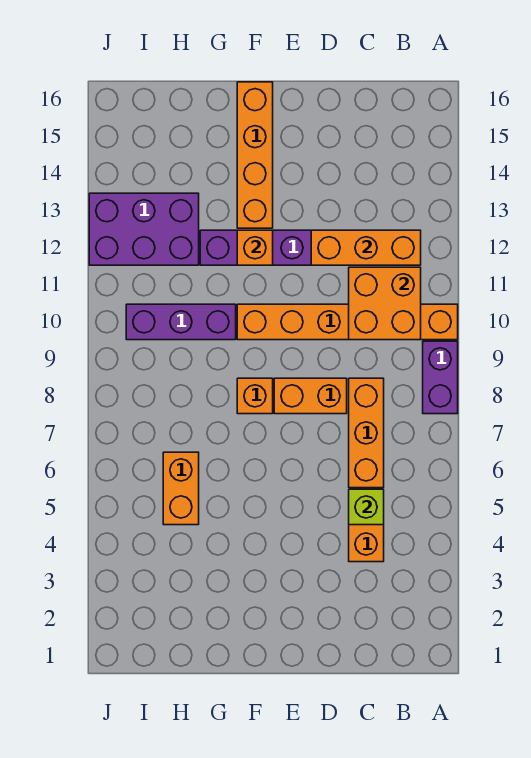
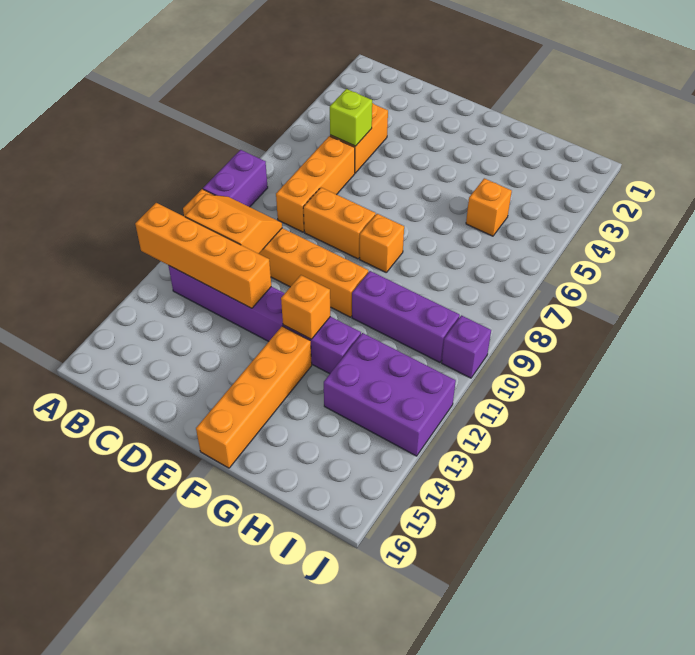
orange 2x2 brick [349,267,421,340] -> orange 2x2 slope [185,194,282,254]
orange 1x3 brick [311,230,421,265] -> orange 1x4 brick [135,203,271,308]
orange 1x2 brick [163,452,199,525] -> orange 1x1 brick [466,178,512,236]
none -> purple 1x1 brick [442,315,491,378]

